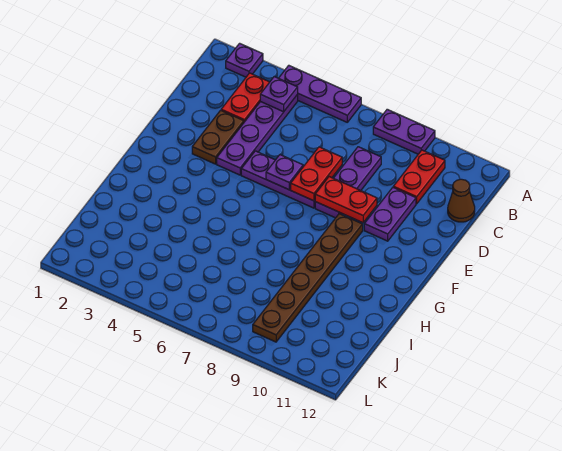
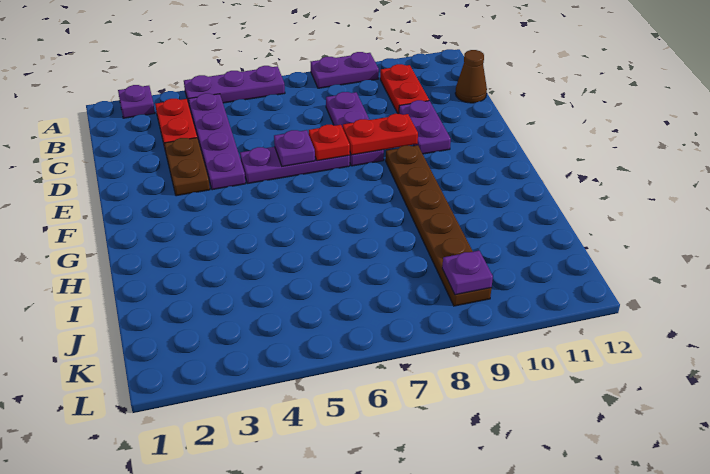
purple 1x1 plate [260,76,298,112] -> purple 1x1 plate moved to [442,251,493,295]
red 1x2 plate [291,147,342,201] -> red 1x1 plate [309,125,350,161]

